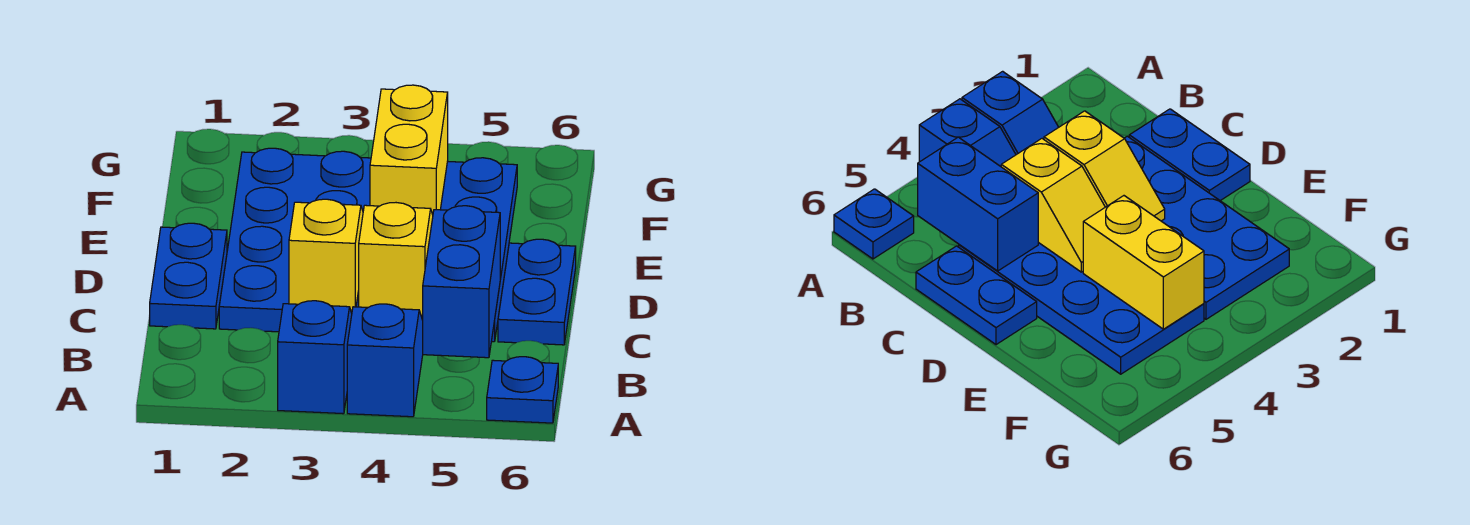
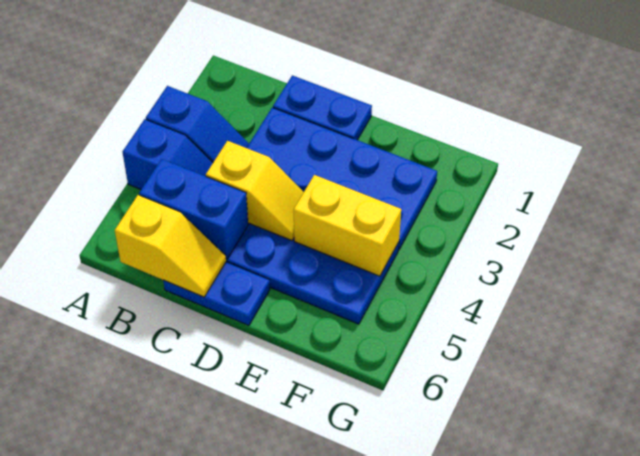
blue 1x1 plate [487,357,558,423] -> none
yellow 1x2 slope [289,199,363,312] -> yellow 1x2 slope moved to [115,195,226,297]

